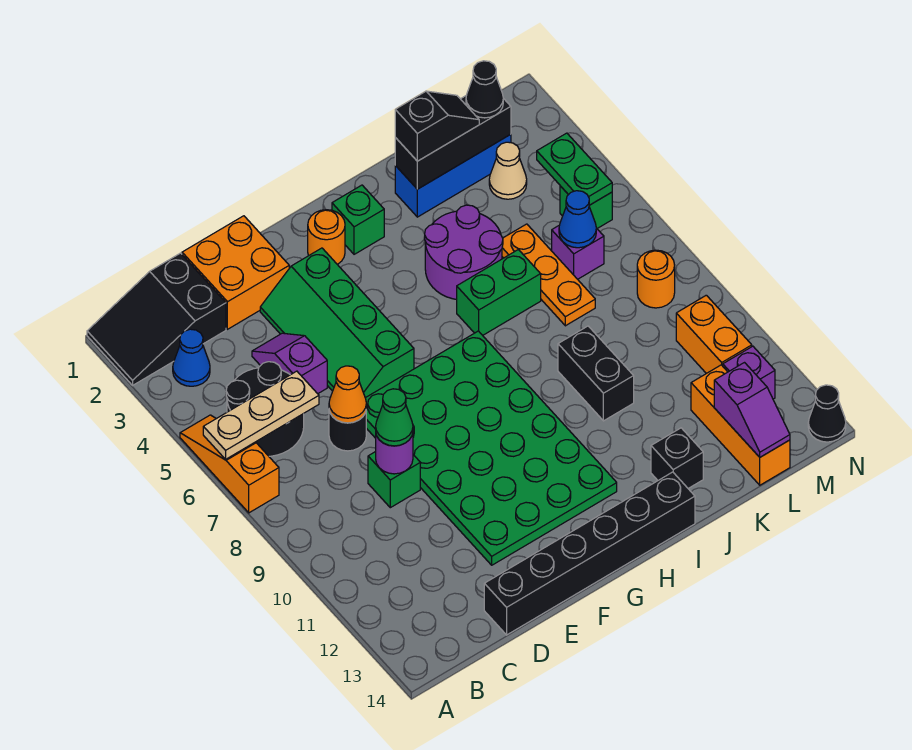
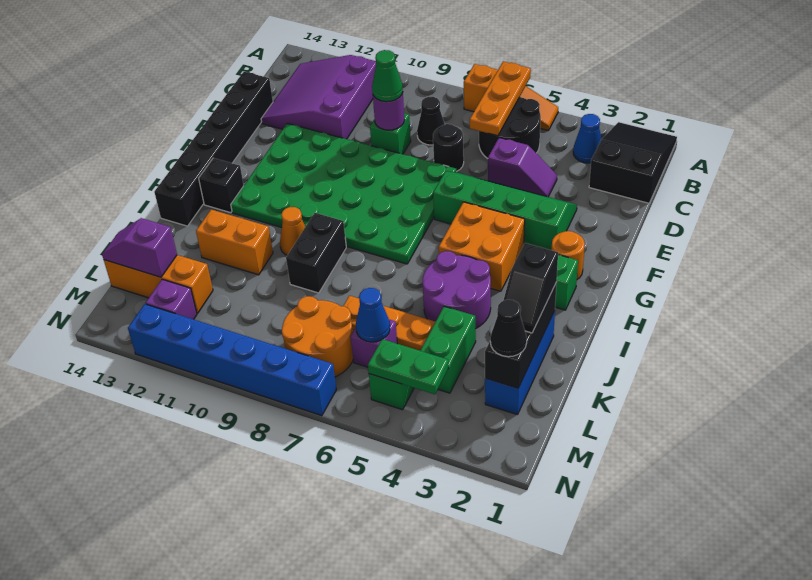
tan 1x3 plate [203,371,319,459] -> orange 1x3 plate [470,62,531,136]
none -> purple 3x3 slope [261,55,376,139]
orange 2x2 brick [182,216,289,329] -> orange 2x2 brick moved to [439,202,525,291]
orange 1x1 cone [329,366,366,423] -> orange 1x1 cone moved to [280,207,305,255]
green 1x2 brick [457,250,541,335] -> green 1x2 brick moved to [420,306,476,393]
black 1x2 brick [558,326,634,421] -> black 1x2 brick turned to [286,213,346,293]
black 1x1 brick [651,428,703,488] -> black 1x1 brick moved to [199,158,244,213]
tan 1x1 cone [489,142,527,199] -> none
orange 1x1 round brick [637,250,675,308] -> orange 2x2 round brick [282,296,353,377]
orange 1x2 brick [676,295,752,374] -> orange 1x2 brick moved to [196,210,273,275]
none -> blue 1x6 brick [128,304,336,416]
black 1x1 cone [808,385,846,442] -> black 1x1 cone moved to [417,97,445,145]

